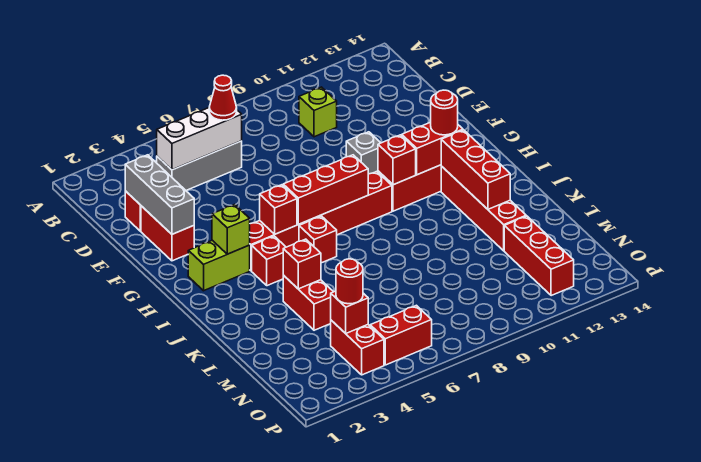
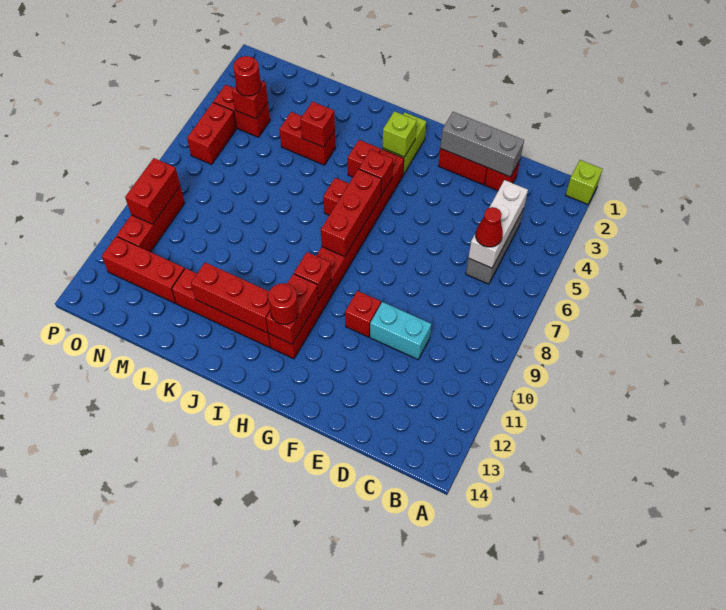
lime 1x1 brick [299,87,337,137] -> lime 1x1 brick moved to [566,160,603,204]
none -> cyan 1x2 brick [370,302,431,359]
grey 1x1 brick [346,132,380,174] -> red 1x1 brick [345,291,381,337]
none -> red 1x3 brick [117,186,185,252]
none -> red 1x2 brick [125,158,180,224]

